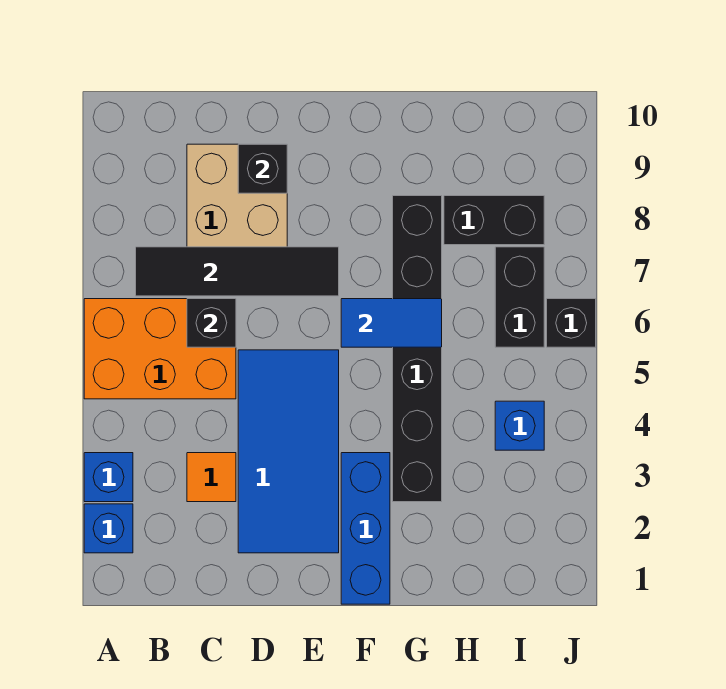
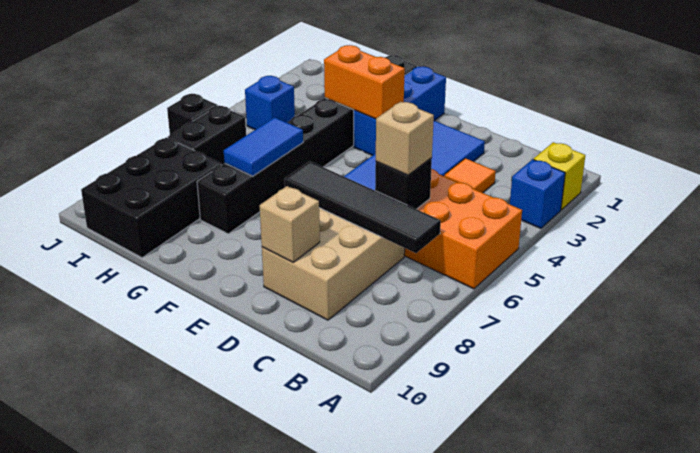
blue 1x1 brick [84,504,133,553] -> yellow 1x1 brick [533,142,585,210]
none -> tan 1x1 brick [376,102,434,175]
black 1x1 brick [238,144,287,193] -> tan 1x1 brick [260,186,320,262]
none -> orange 1x2 brick [324,45,405,119]
blue 1x2 tile [341,299,442,347] -> blue 1x2 tile turned to [224,117,303,176]
black 1x6 brick [393,196,442,502] -> black 1x8 brick [197,55,417,234]
black 1x2 brick [444,196,544,245] -> black 2x3 brick [81,138,222,258]

